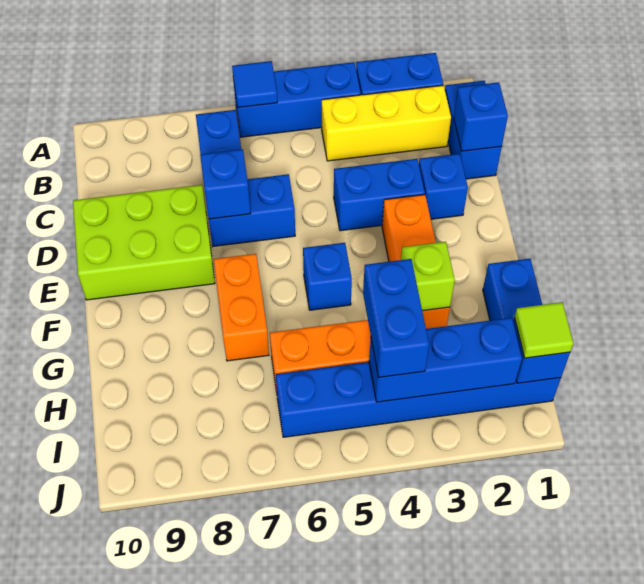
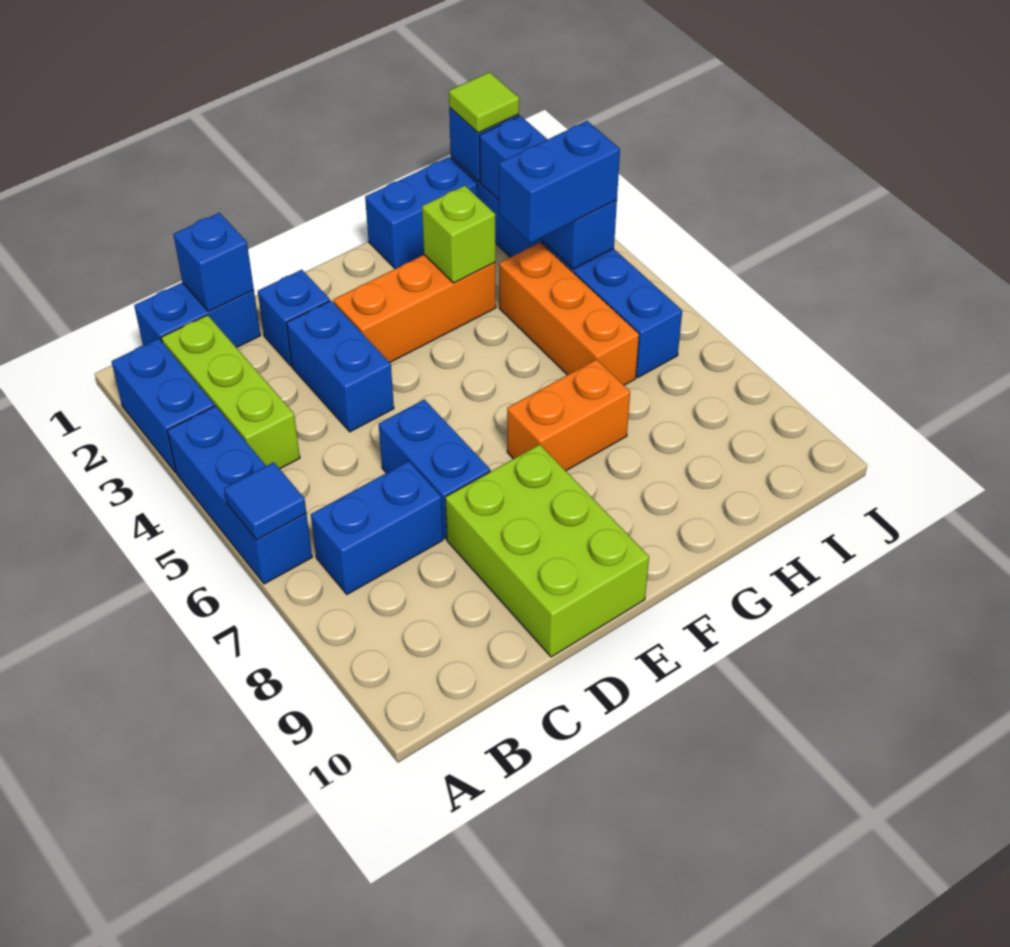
yellow 1x3 brick [322,86,451,161] -> lime 1x3 brick [161,315,300,469]
blue 1x1 brick [200,149,251,219] -> none
blue 1x1 brick [303,243,352,310] -> none

